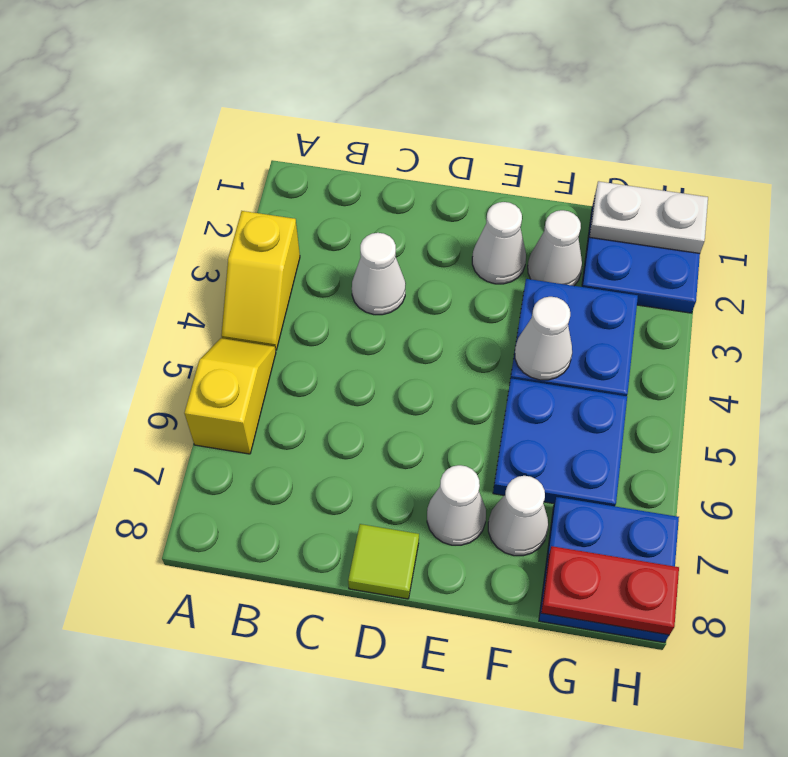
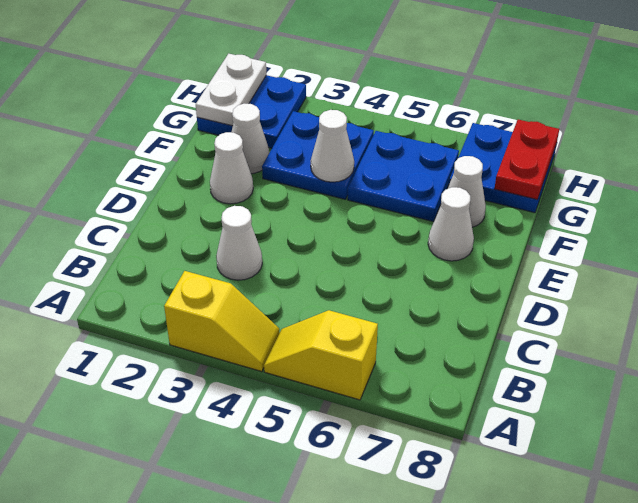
lime 1x1 tile [348,524,419,599] -> none

